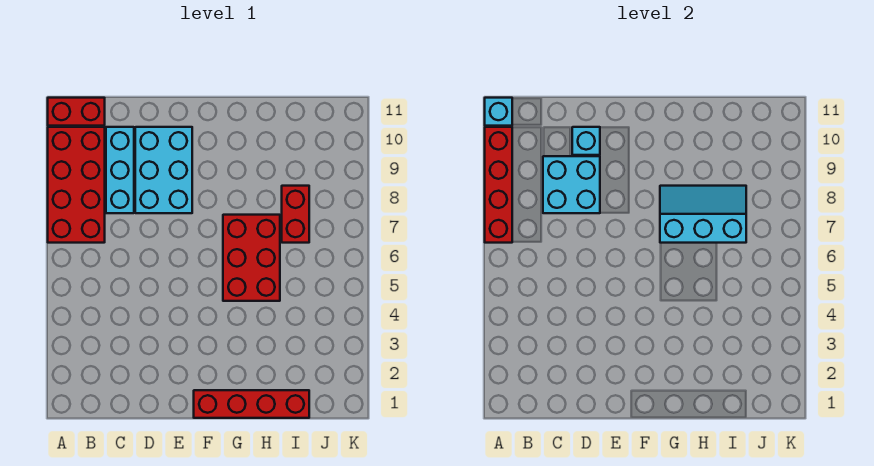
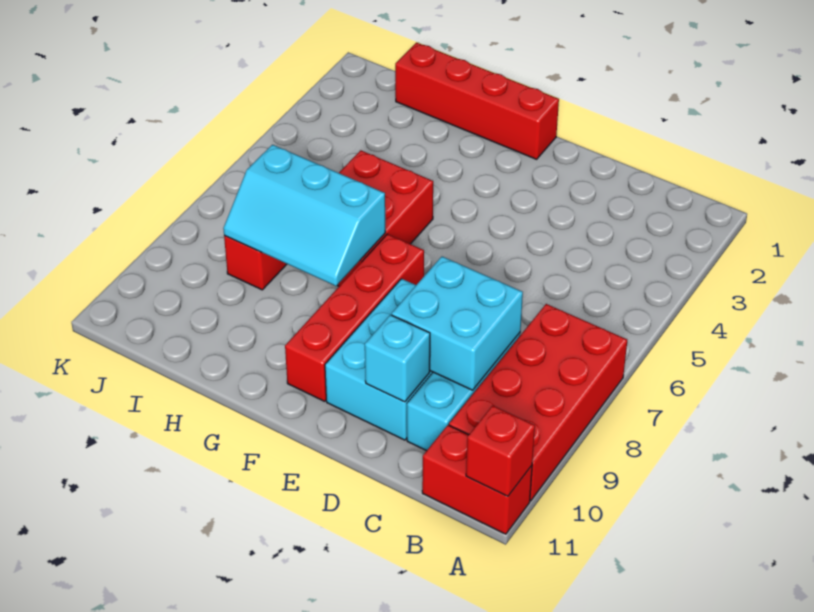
red 1x4 brick [485,127,512,243] -> red 1x4 brick moved to [285,234,424,401]
cyan 1x1 brick [485,98,512,126] -> red 1x1 brick [466,406,535,496]

